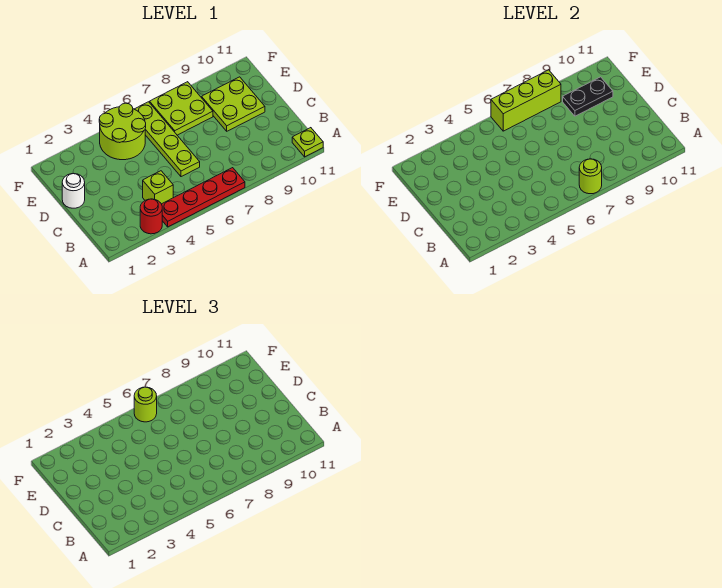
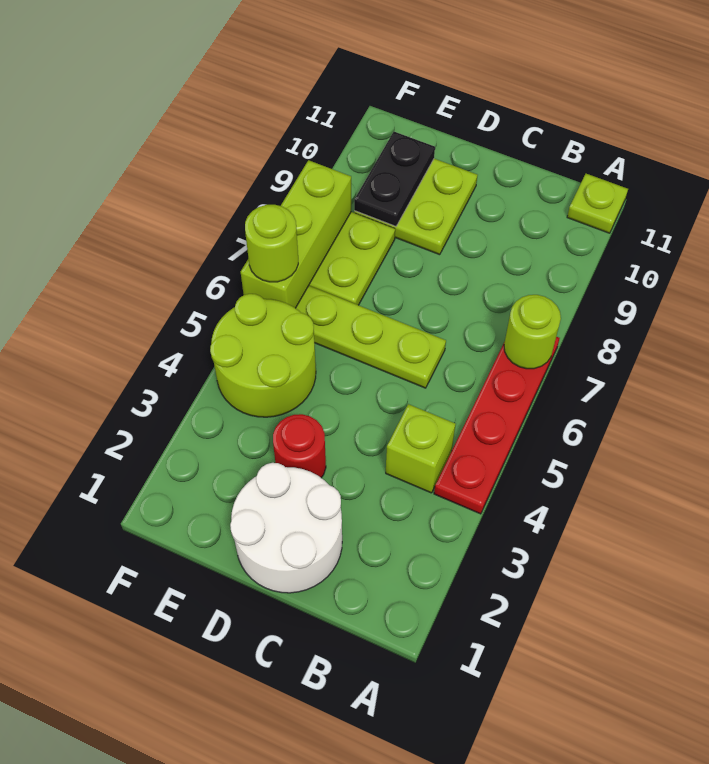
red 1x1 round brick [140,199,162,234] -> red 1x1 round brick moved to [273,414,326,478]
white 1x1 round brick [62,174,85,208] -> white 2x2 round brick [230,463,342,593]

